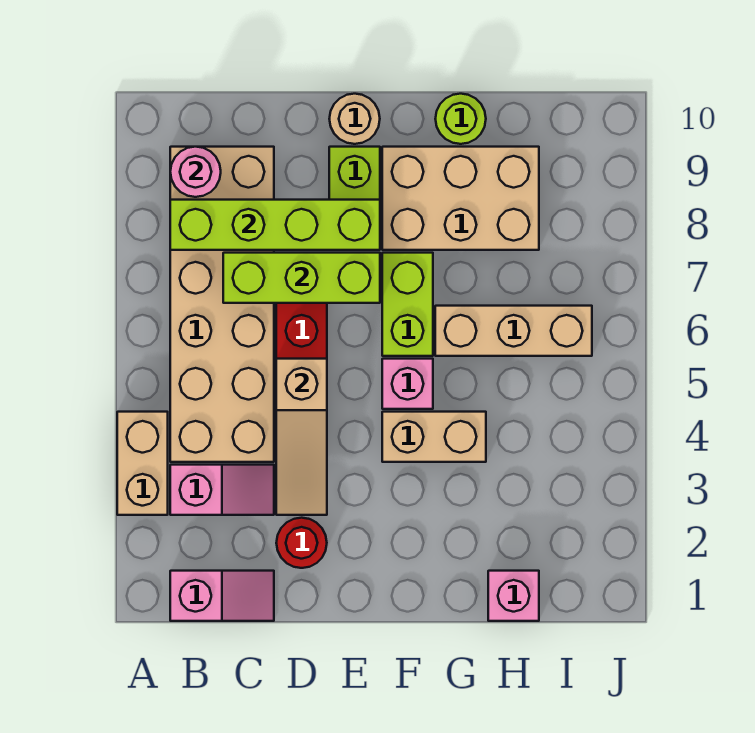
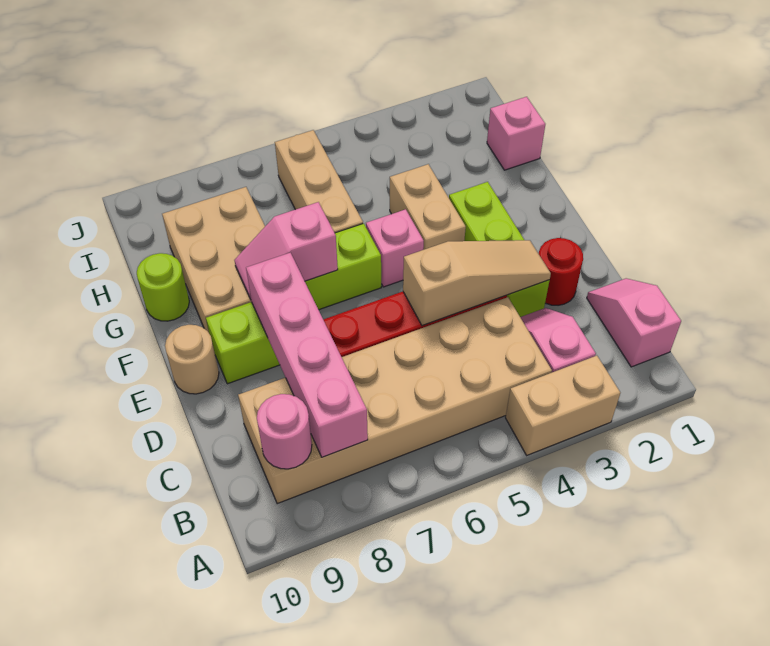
lime 1x4 brick [170,200,380,250] -> pink 1x4 brick [246,253,368,457]
lime 1x3 brick [223,253,380,303] -> lime 1x3 brick moved to [449,182,550,317]
none -> pink 1x2 slope [235,202,338,299]

